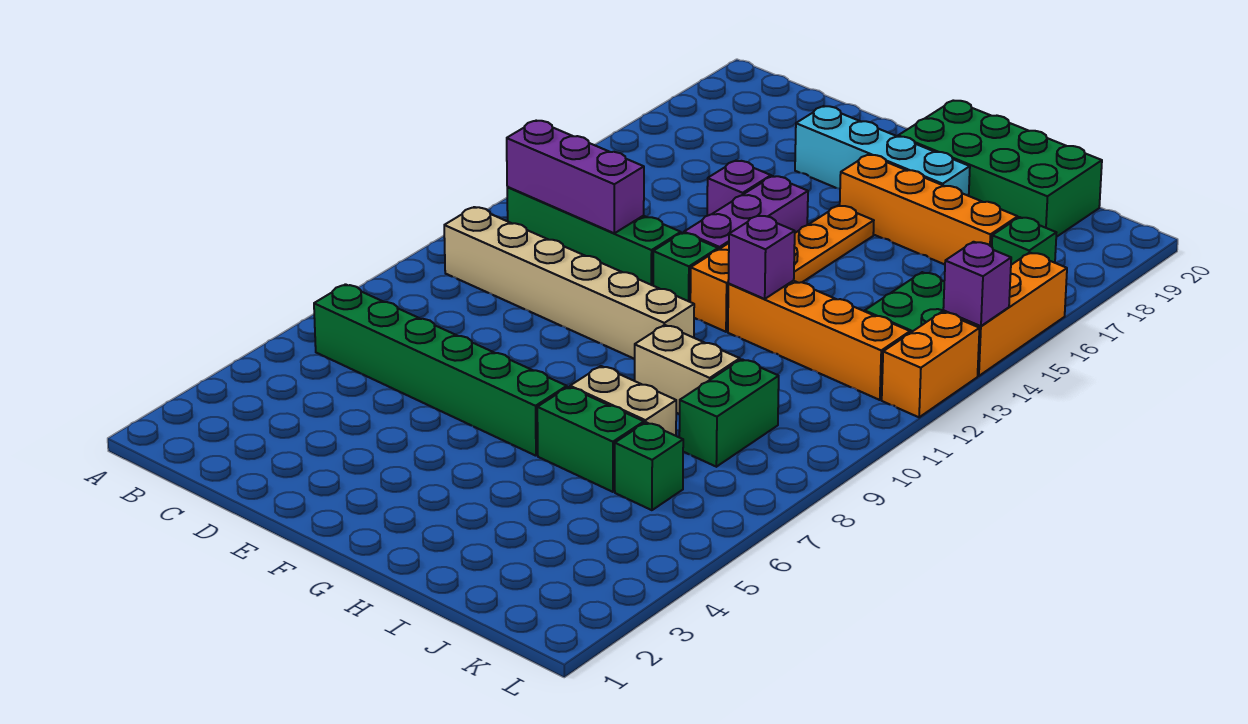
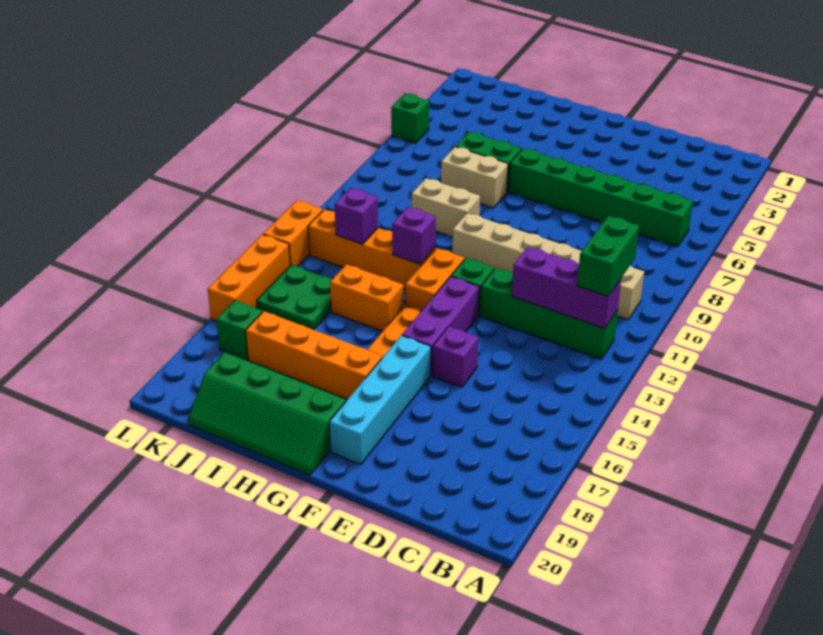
cyan 1x4 brick [795,106,970,196] -> cyan 1x4 brick turned to [329,335,431,465]
green 2x4 brick [898,101,1102,237] -> green 2x4 slope [188,352,346,475]
none -> orange 1x2 brick [330,264,403,331]
green 1x1 brick [615,422,683,510] -> green 1x1 brick moved to [391,94,429,143]
green 1x2 brick [679,359,779,467] -> green 1x2 brick moved to [577,216,639,296]
purple 1x1 brick [943,242,1011,326] -> purple 1x1 brick moved to [335,188,378,244]

